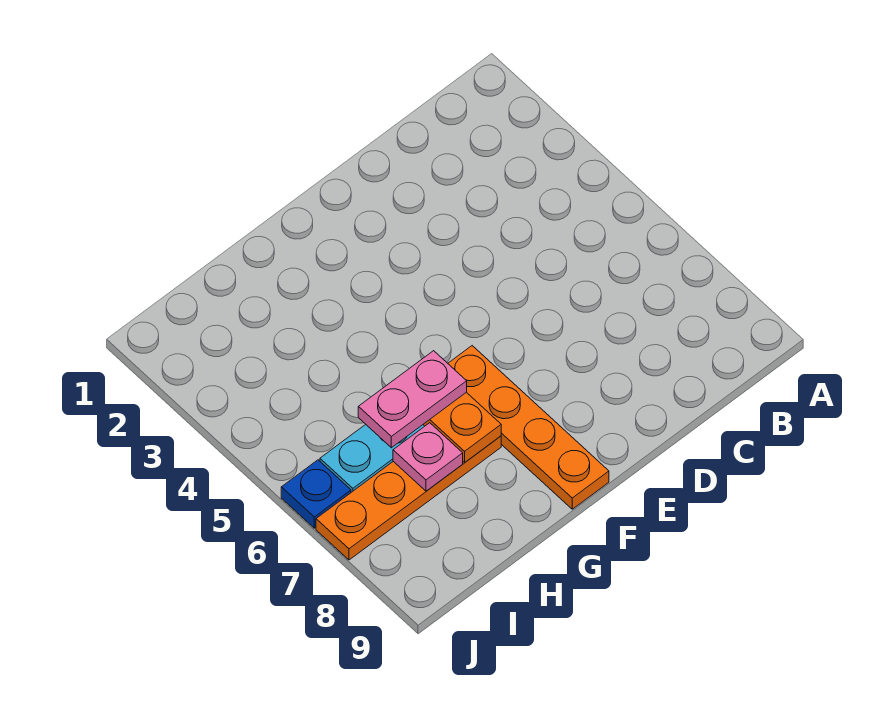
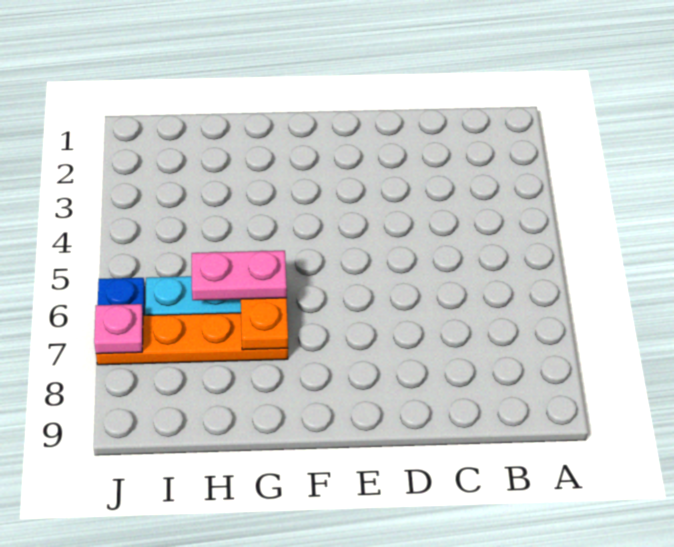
orange 1x4 plate [448,346,609,509] -> none
pink 1x1 plate [393,423,463,491] -> pink 1x1 plate moved to [94,304,143,354]

